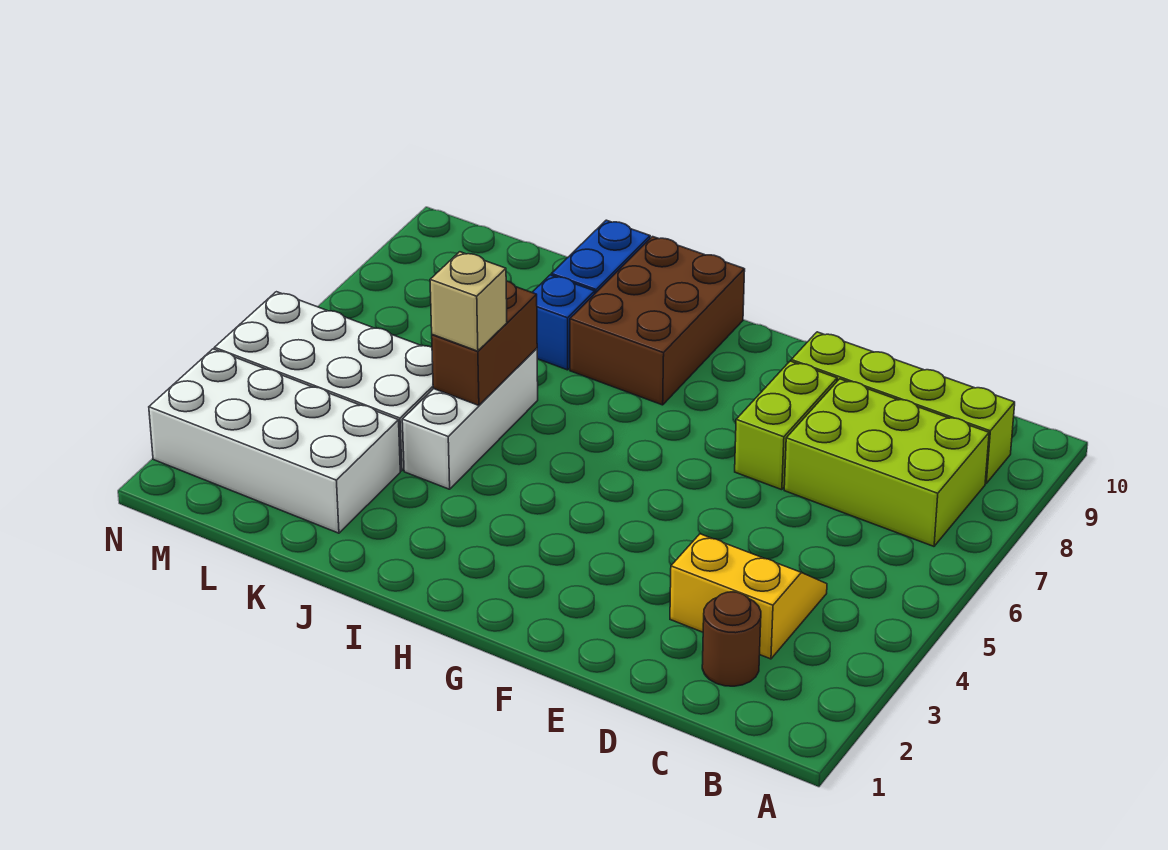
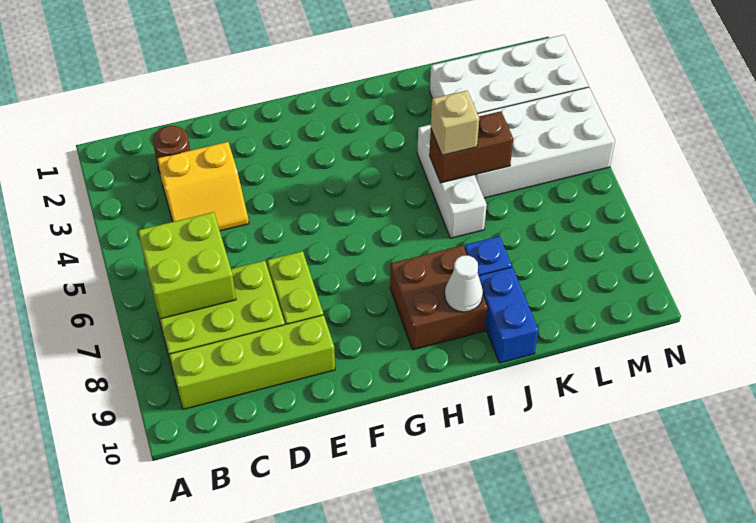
none -> lime 2x2 brick [138,212,236,319]
brown 2x3 brick [570,237,745,405] -> brown 2x2 brick [390,245,487,350]
none -> white 1x1 cone [445,256,483,312]
brown 1x2 brick [432,281,537,405] -> brown 1x2 brick turned to [429,111,513,183]

